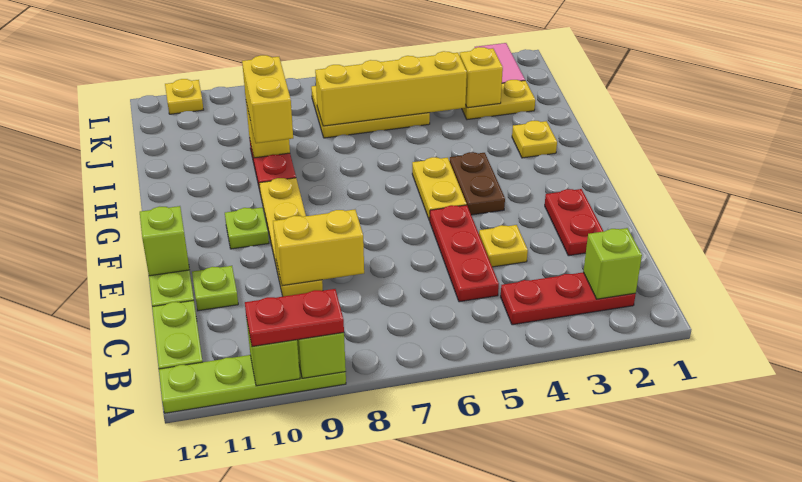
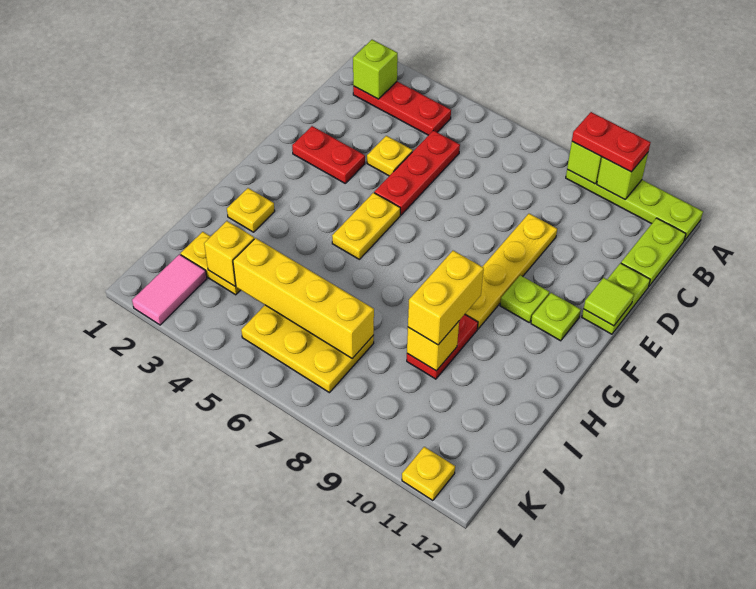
red 1x2 plate [545,189,603,256] -> red 1x2 plate turned to [292,126,365,183]
yellow 1x2 brick [273,210,364,286] -> none
lime 1x1 plate [192,266,238,311] -> lime 1x1 plate moved to [531,293,581,341]
lime 1x1 brick [140,206,189,276] -> lime 1x1 tile [584,278,634,326]
brown 1x2 plate [449,152,505,215] -> none

